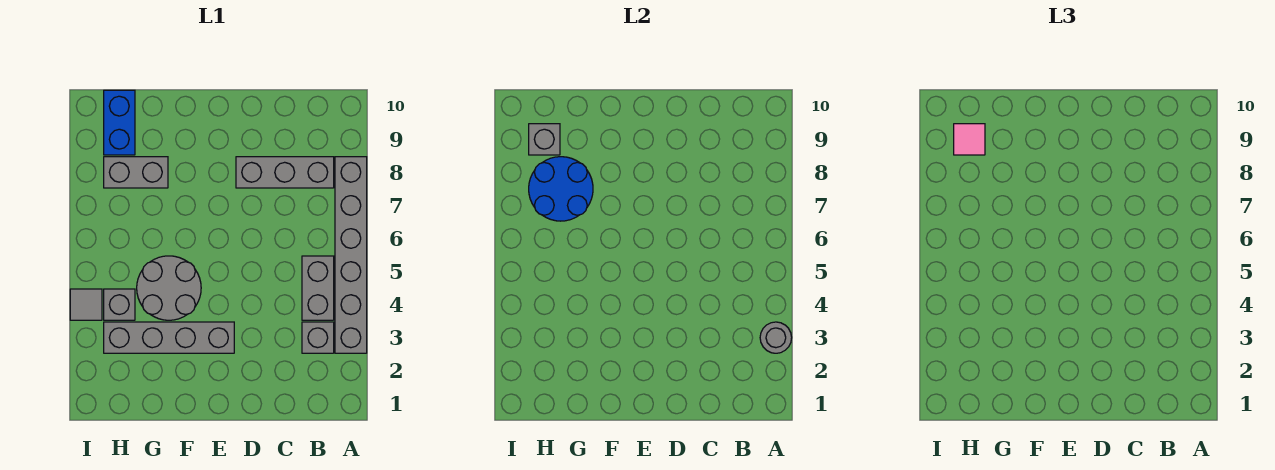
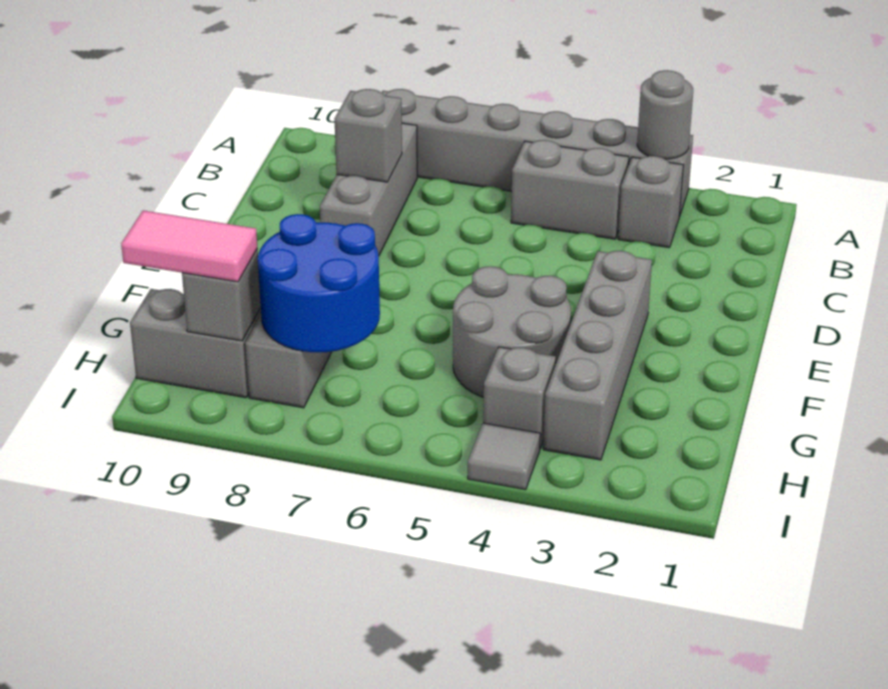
none -> grey 1x1 brick [334,89,402,182]
blue 1x2 brick [104,90,135,155] -> grey 1x2 brick [130,289,261,398]
pink 1x1 tile [954,124,985,155] -> pink 1x2 tile [121,210,257,282]

